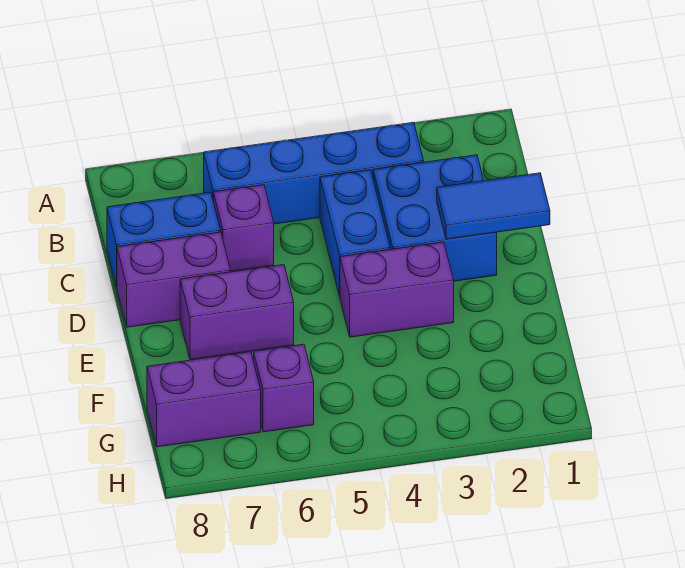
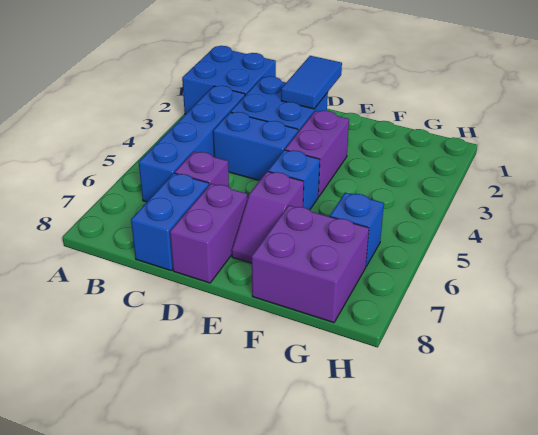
none -> blue 2x2 brick [182,46,276,114]
none -> blue 1x1 brick [268,150,320,210]
purple 1x2 brick [180,265,294,360] -> purple 1x2 slope [232,171,304,263]
purple 1x1 brick [254,344,314,432] -> blue 1x1 brick [330,192,384,266]
purple 1x2 brick [147,352,261,447] -> purple 2x2 brick [252,205,369,323]

